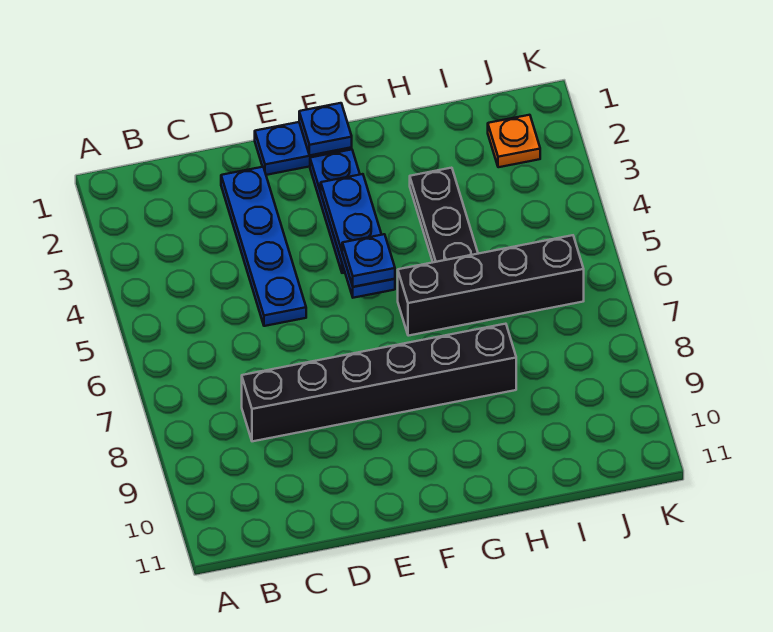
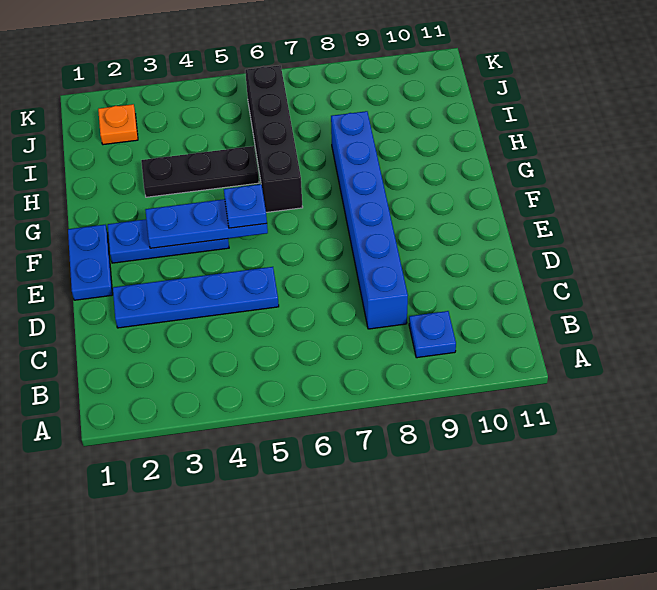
black 1x6 brick [242,324,516,441] -> blue 1x6 brick [331,111,408,329]
blue 1x1 plate [299,103,352,155] -> blue 1x1 plate moved to [409,311,456,358]

